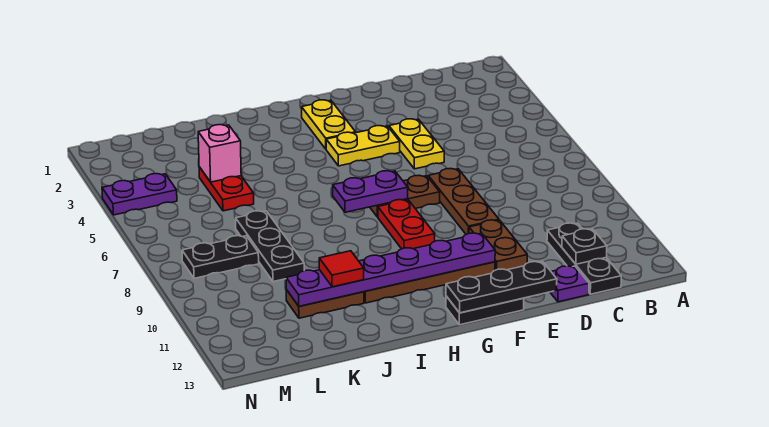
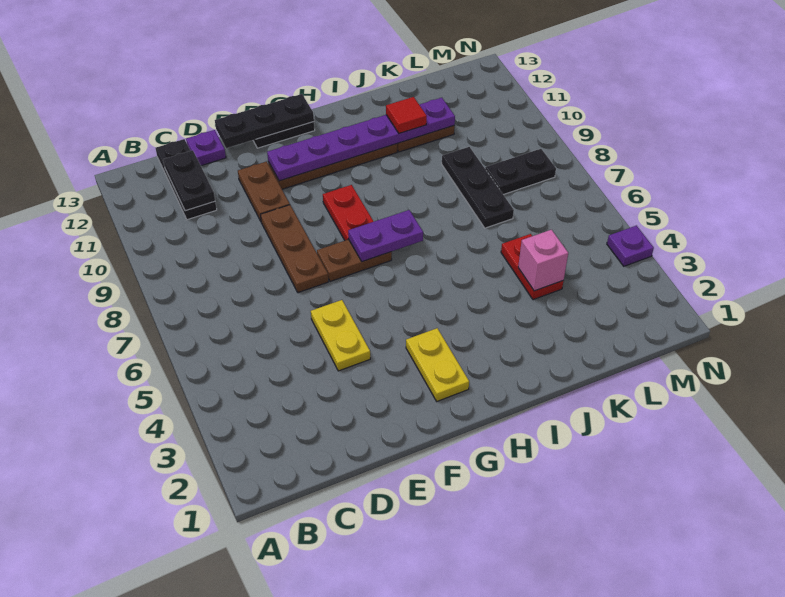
black 1x1 plate [562,229,607,264] -> black 1x2 plate [163,150,215,211]
yellow 1x2 plate [326,126,400,166] -> none
purple 1x2 plate [102,174,177,215] -> purple 1x1 plate [607,226,654,266]

